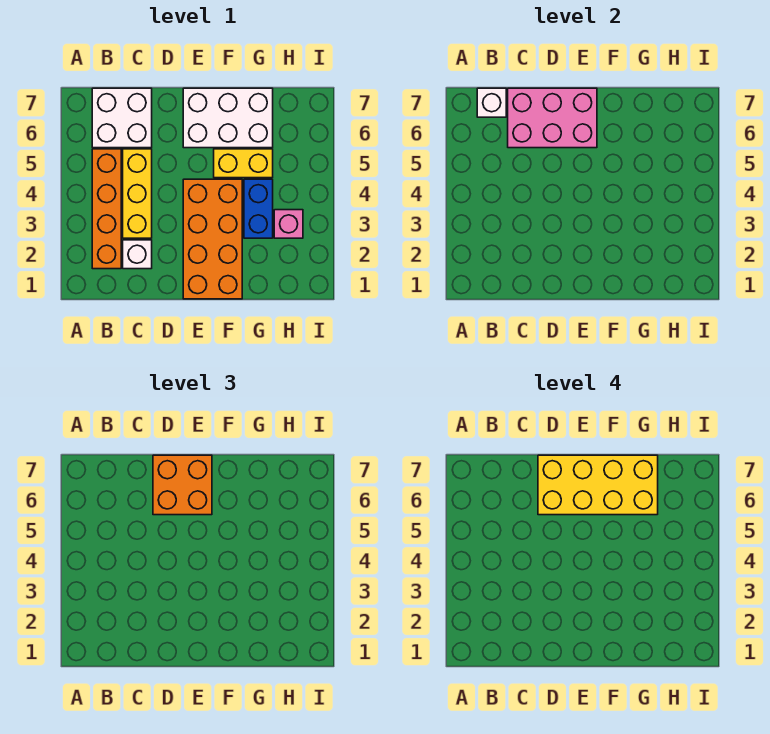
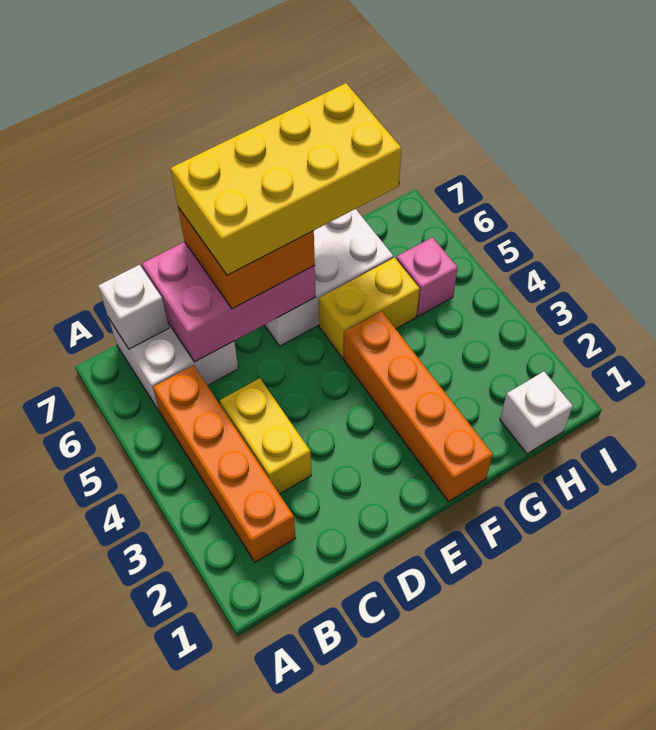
white 1x1 brick [123,240,152,269] -> white 1x1 brick moved to [500,372,573,454]
yellow 1x3 brick [123,149,152,238] -> yellow 1x2 brick [220,378,311,494]
orange 2x4 brick [183,179,242,299] -> orange 1x4 brick [344,311,493,501]
blue 1x2 brick [244,179,273,238] -> none
pink 1x1 brick [274,210,303,238] -> pink 1x1 brick moved to [396,237,458,316]

